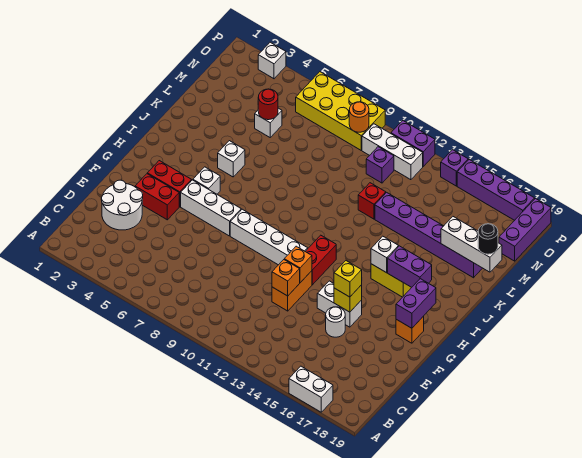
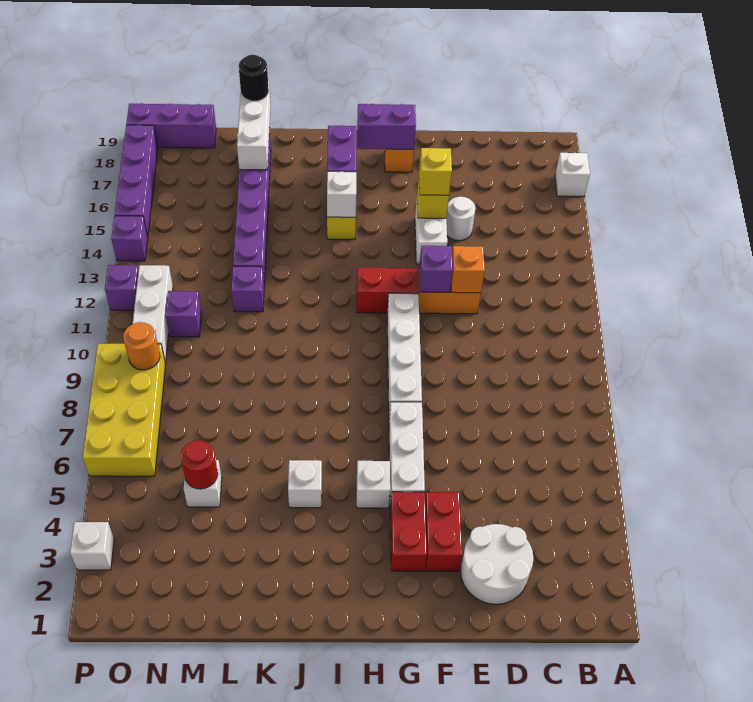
white 1x2 brick [289,366,333,412] -> white 1x1 brick [555,153,590,197]
orange 1x1 brick [284,246,312,283] -> purple 1x1 brick [419,246,453,292]
red 1x1 brick [358,183,386,219] -> purple 1x1 brick [231,266,264,312]
purple 1x2 brick [391,121,435,166] -> purple 1x1 brick [105,265,139,311]

